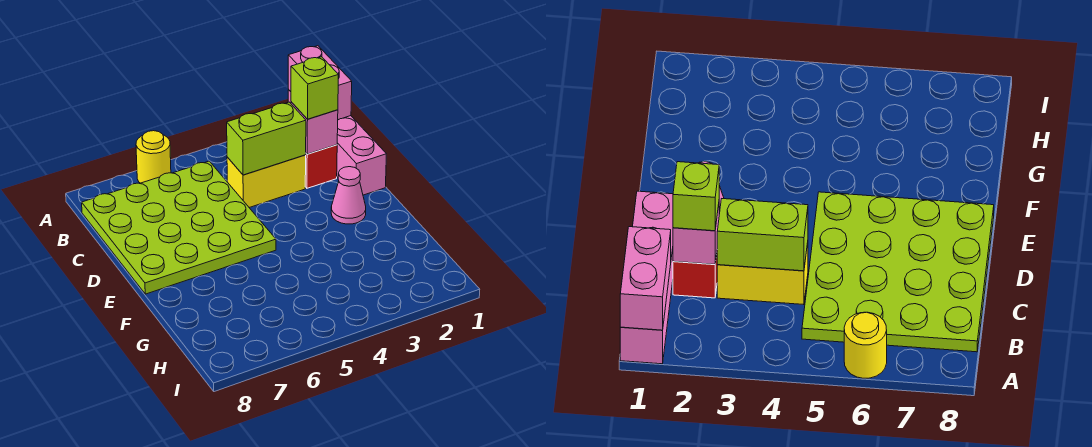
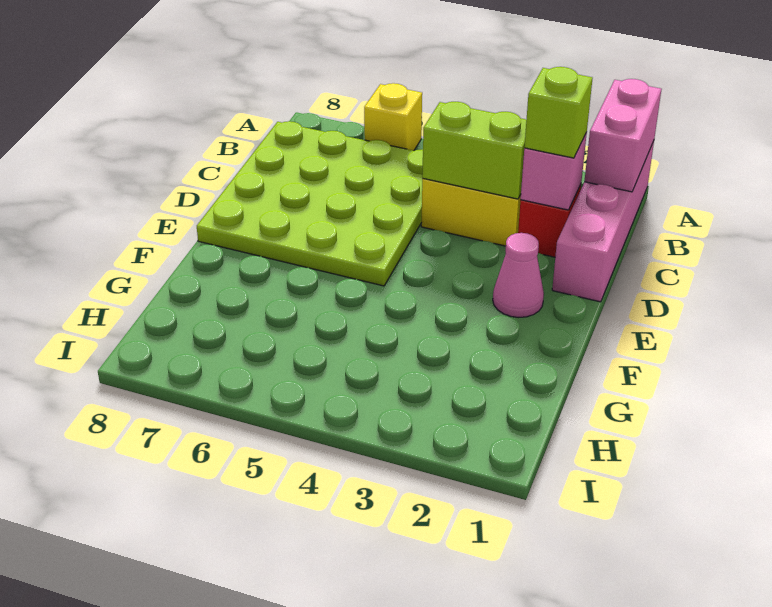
yellow 1x1 round brick [136,131,171,183] -> yellow 1x1 brick [364,83,422,151]

